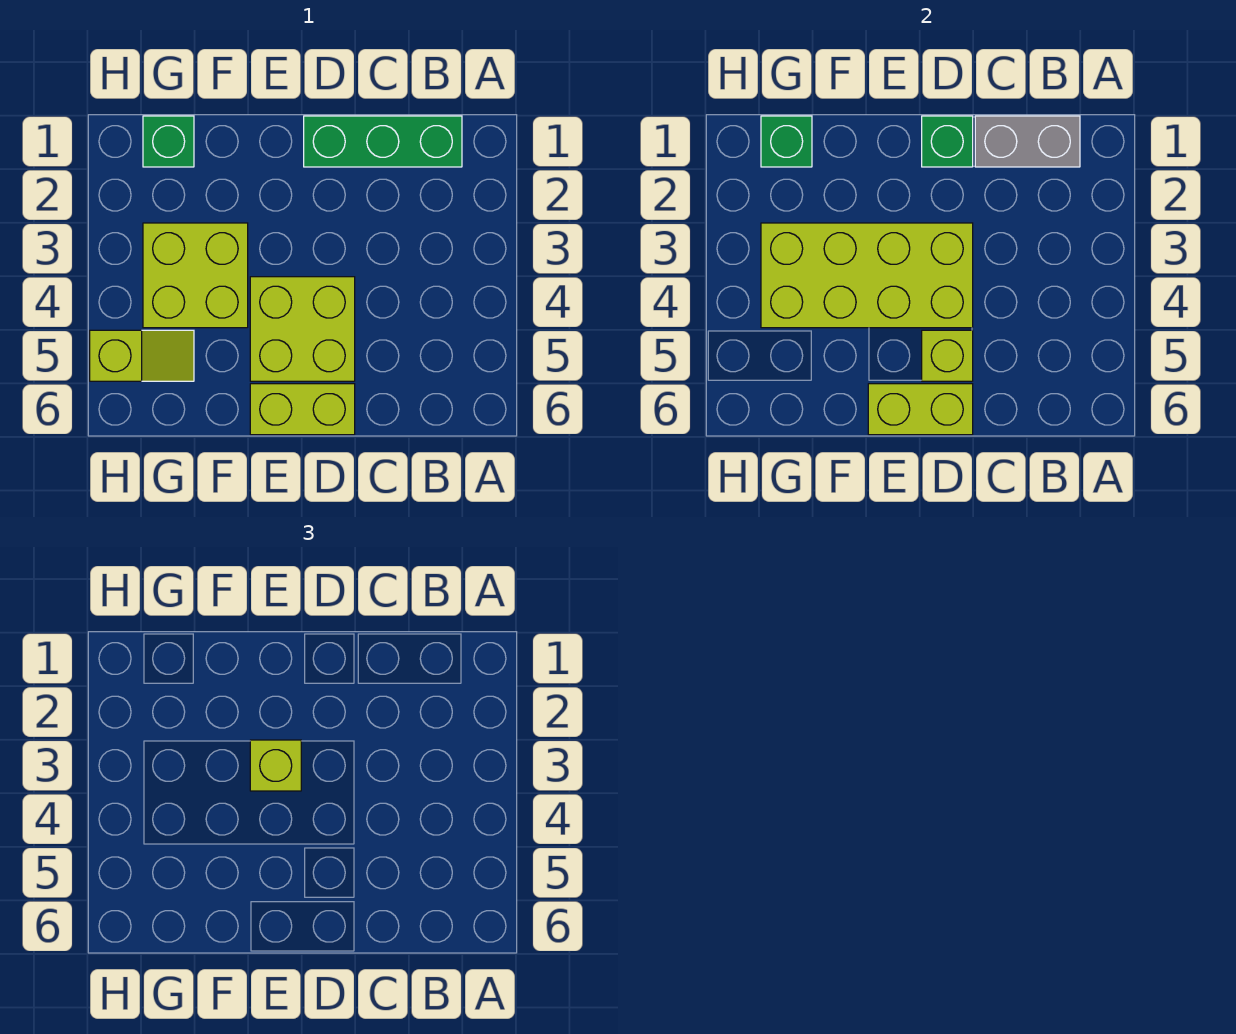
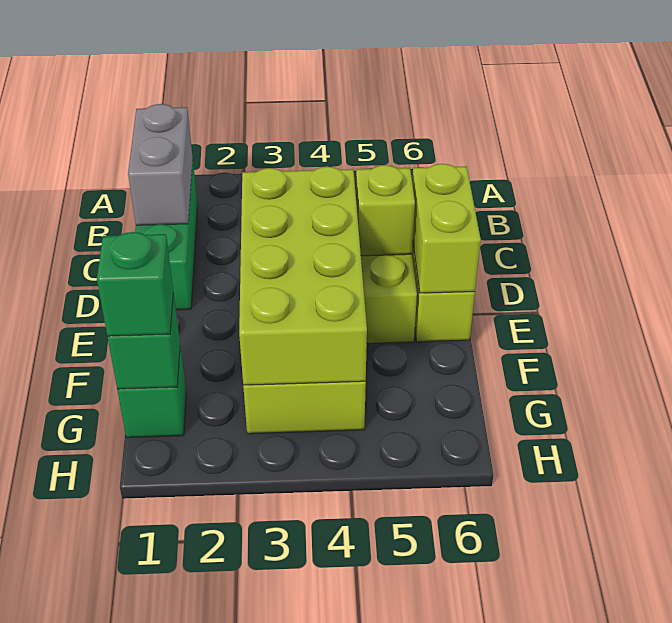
green 1x1 brick [922,116,973,167] -> green 1x1 brick moved to [97,232,173,336]
lime 1x1 brick [250,740,301,791] -> none
lime 1x2 slope [90,330,194,381] -> none

